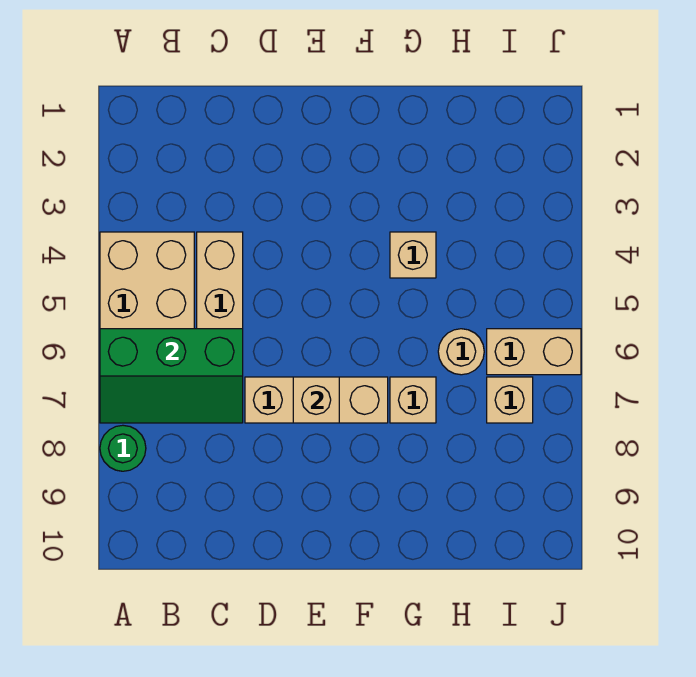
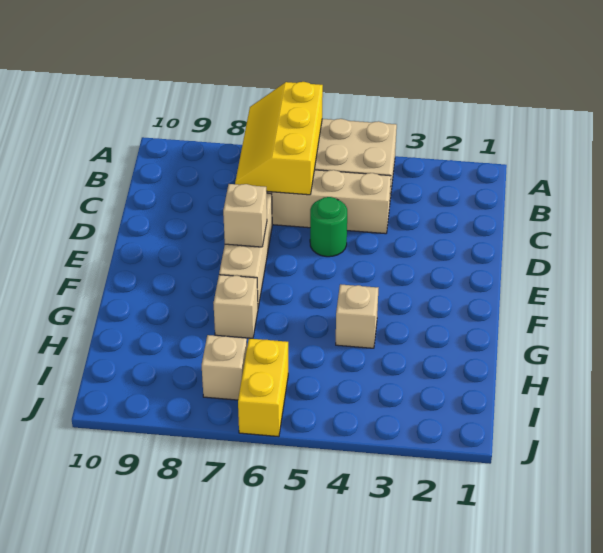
green 2x3 slope [100,329,243,423] -> yellow 2x3 slope [235,82,323,195]
green 1x1 round brick [100,425,146,471] -> green 1x1 round brick moved to [310,197,347,257]
tan 1x1 round brick [438,329,484,375] -> none
tan 1x2 brick [487,329,581,375] -> yellow 1x2 brick [238,338,288,437]

